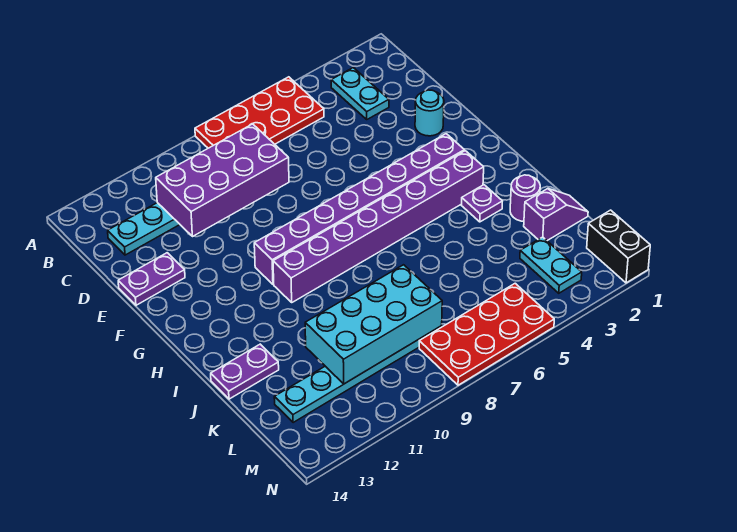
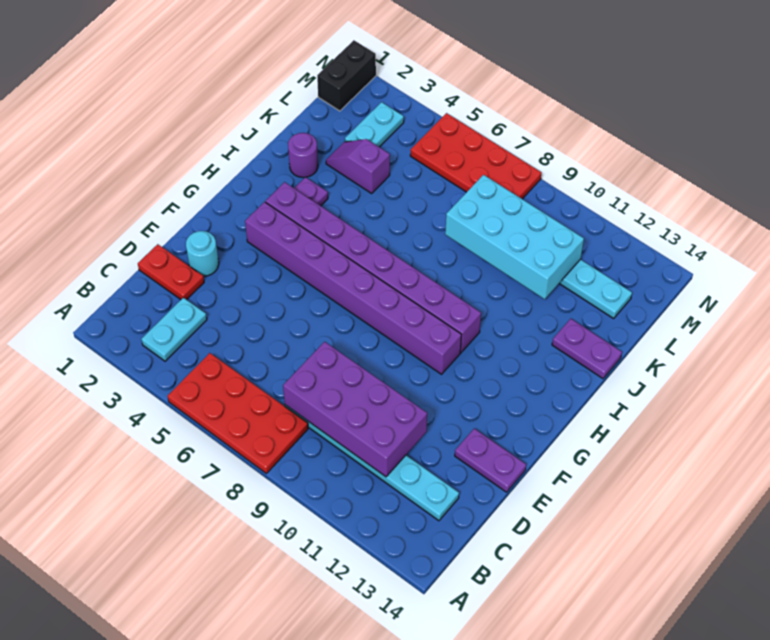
none -> red 1x2 plate [138,244,204,300]
purple 1x2 slope [524,189,588,241] -> purple 1x2 slope moved to [326,139,390,193]

